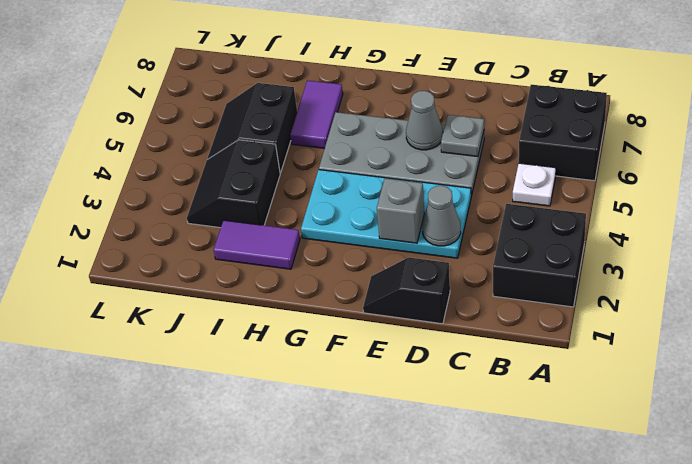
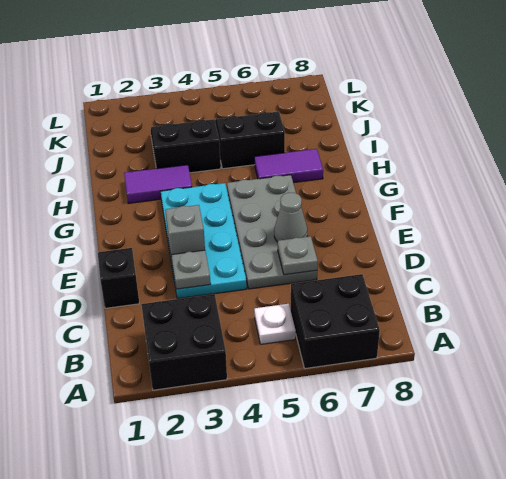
grey 1x1 cone [422,186,461,246] -> grey 1x1 plate [171,250,211,289]
purple 1x2 tile [214,220,300,269] -> purple 1x2 tile turned to [124,165,192,203]

